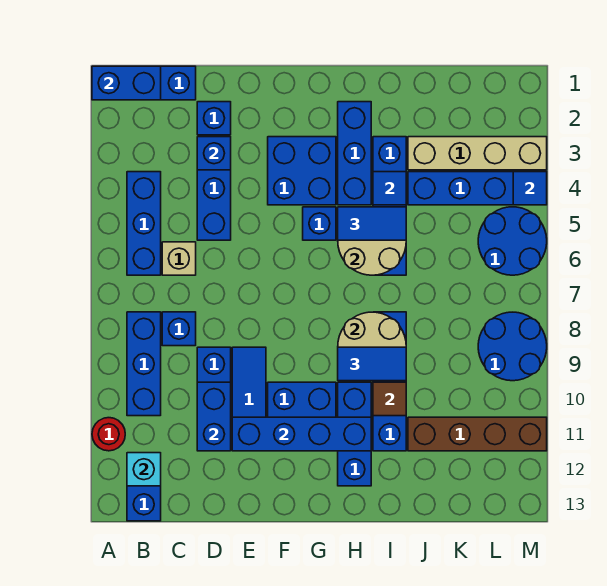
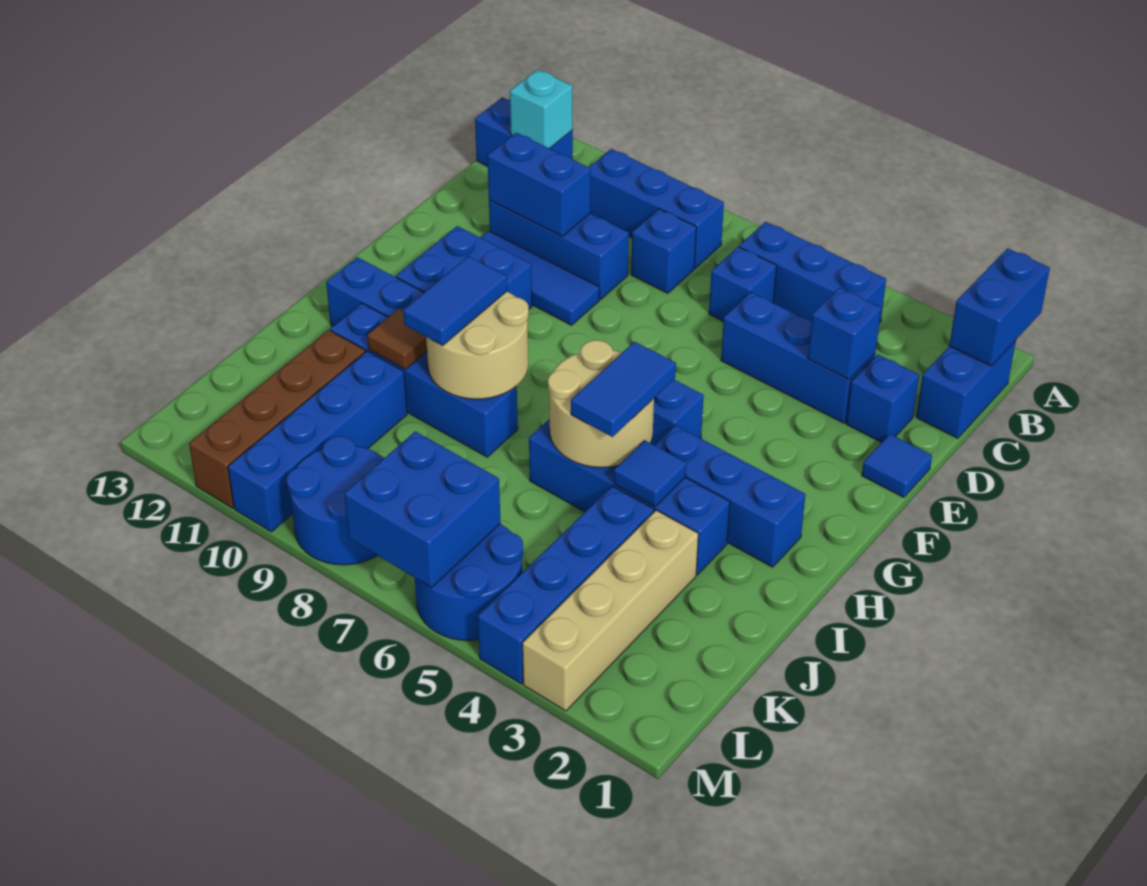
red 1x1 round brick [92,418,125,451] -> none
tan 1x1 brick [162,242,196,275] -> blue 1x1 brick [709,247,777,321]
blue 1x4 brick [232,417,371,451] -> blue 1x4 brick moved to [228,351,407,532]
blue 2x2 brick [268,137,336,205] -> blue 2x2 brick moved to [344,431,500,588]
blue 1x1 tile [513,172,547,205] -> blue 1x1 tile moved to [862,434,932,497]

